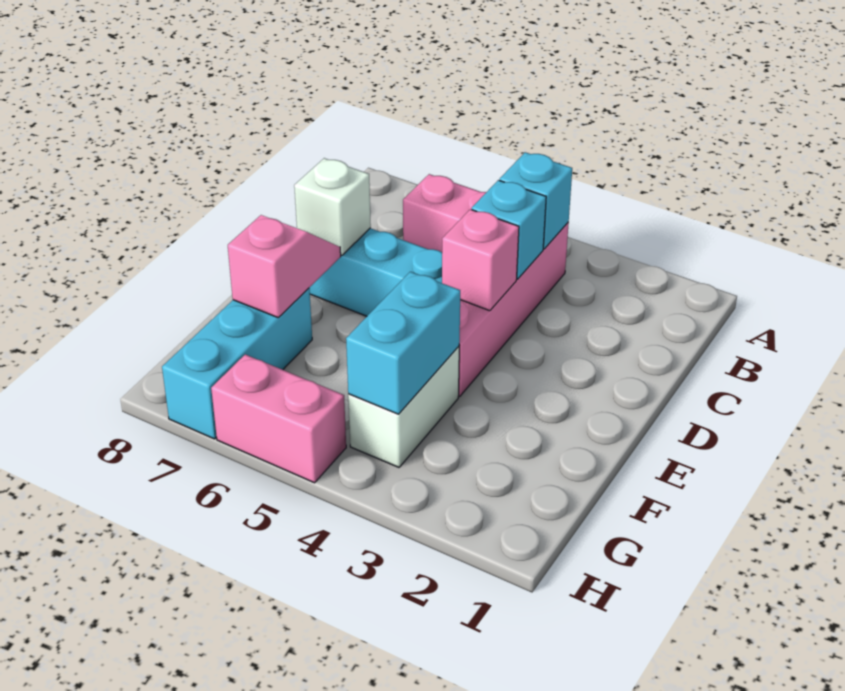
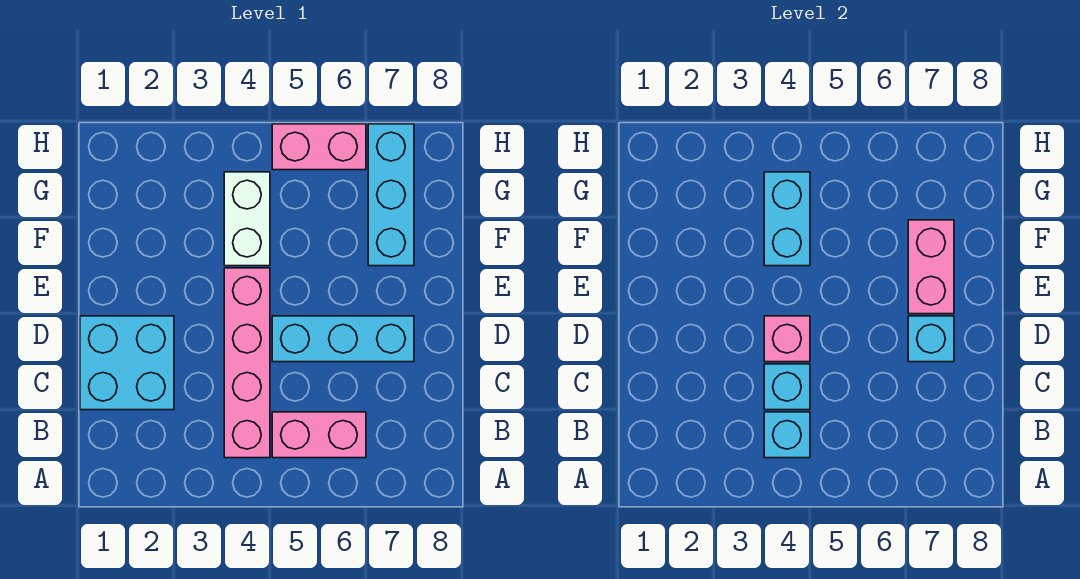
none -> cyan 2x2 brick [80,316,174,410]
white 1x1 brick [294,158,371,255] -> cyan 1x1 brick [908,316,954,362]
pink 1x2 slope [228,215,341,317] -> pink 1x2 brick [908,220,954,314]

